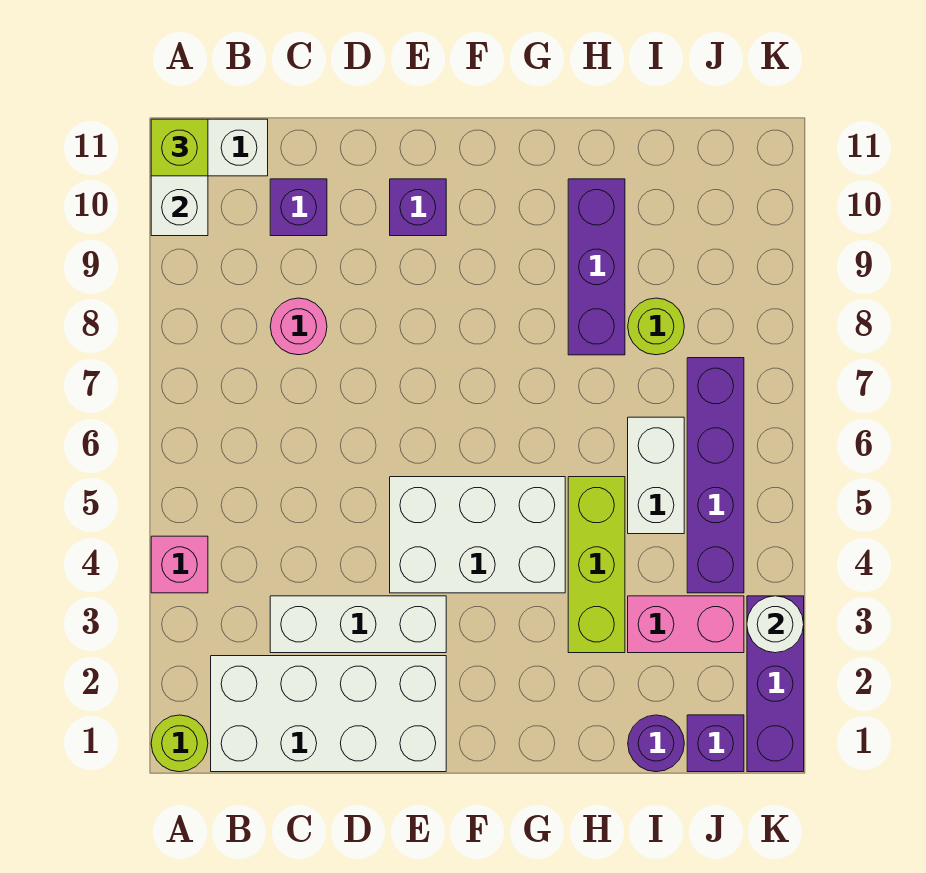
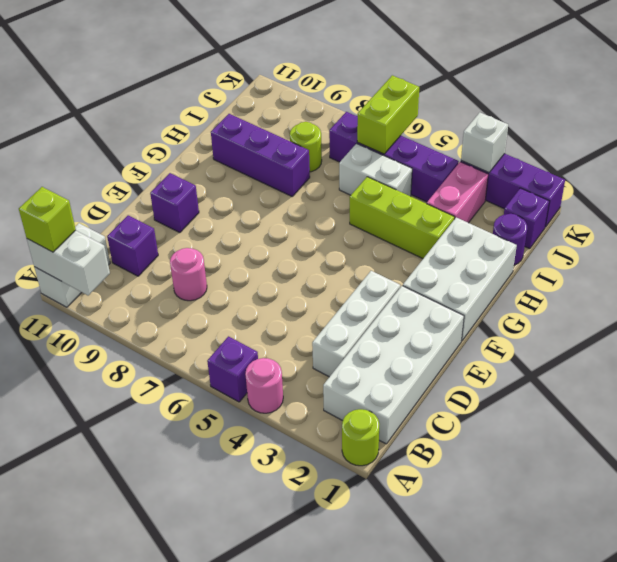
pink 1x1 brick [151,536,208,593] -> pink 1x1 round brick [245,358,283,413]
none -> purple 1x1 brick [207,336,258,402]
white 2x3 brick [390,477,565,593] -> white 2x3 brick moved to [403,217,517,341]
none -> lime 1x2 brick [357,75,419,154]
white 1x1 round brick [747,596,804,653] -> white 1x1 brick [461,113,508,173]

